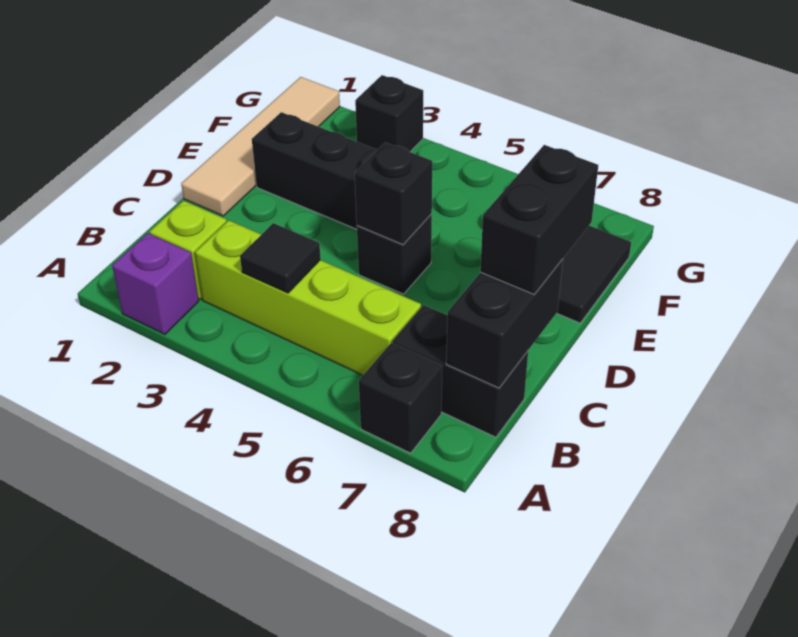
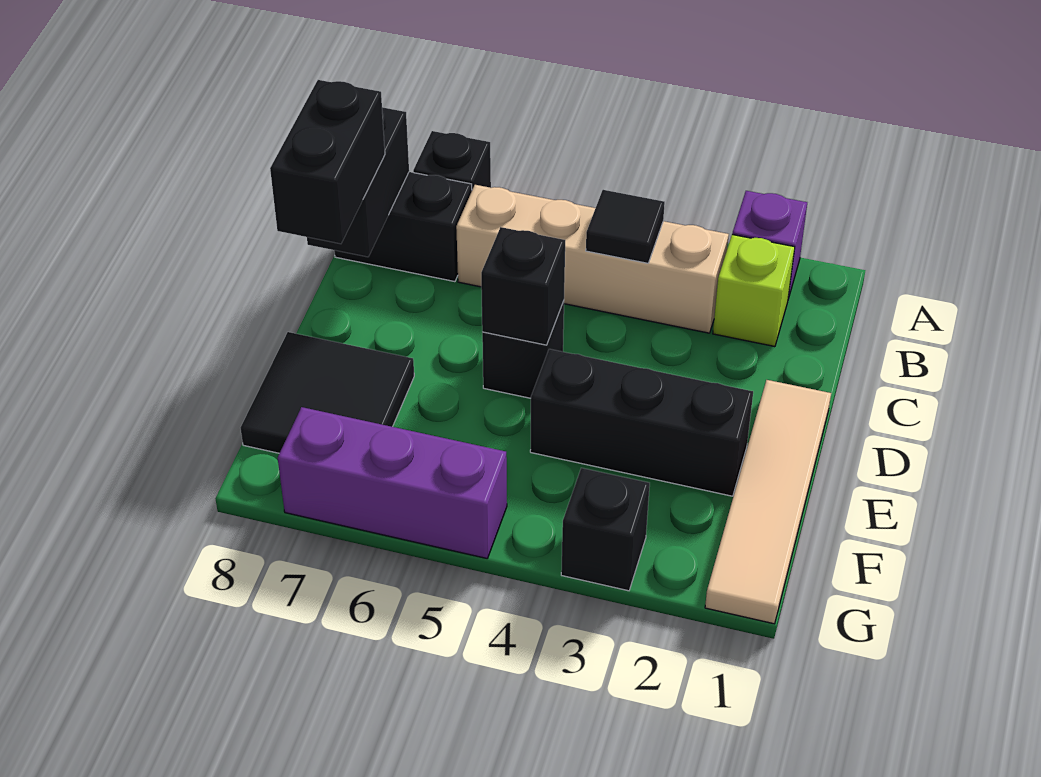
lime 1x4 brick [195,220,421,375] -> tan 1x4 brick [456,185,729,333]
none -> purple 1x3 brick [278,407,507,558]

